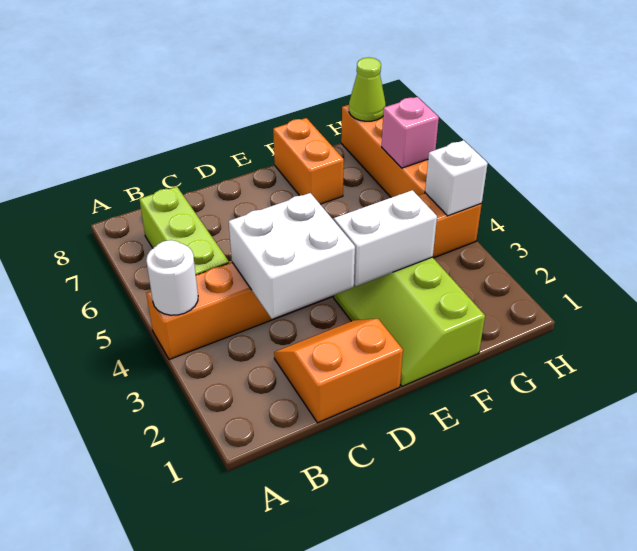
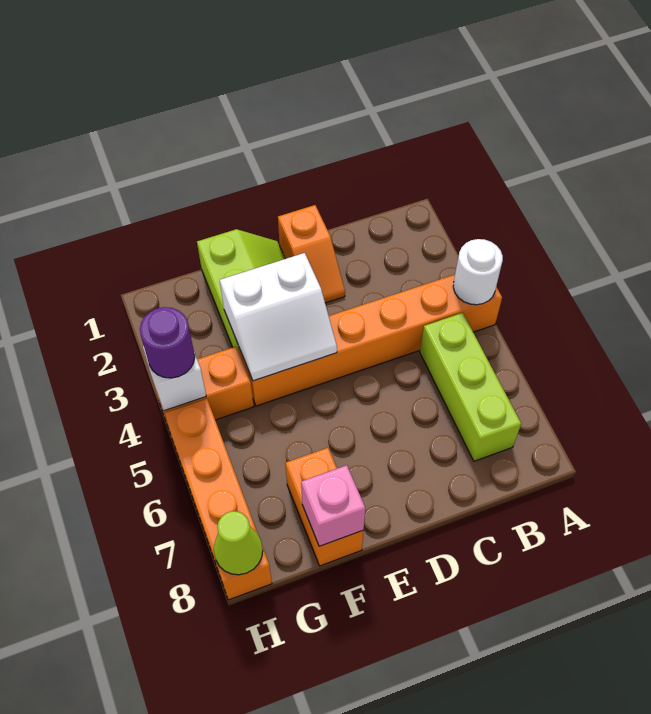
orange 2x2 slope [274,319,403,423] -> orange 1x2 slope [278,205,345,303]
white 2x2 brick [229,193,355,319] -> none
none -> purple 1x1 round brick [140,307,195,378]
pink 1x1 brick [382,97,439,168] -> pink 1x1 brick moved to [301,465,365,546]

